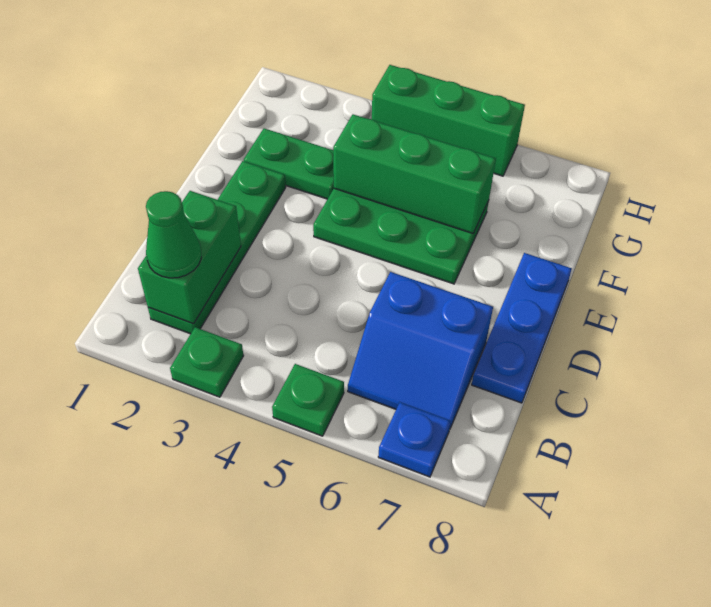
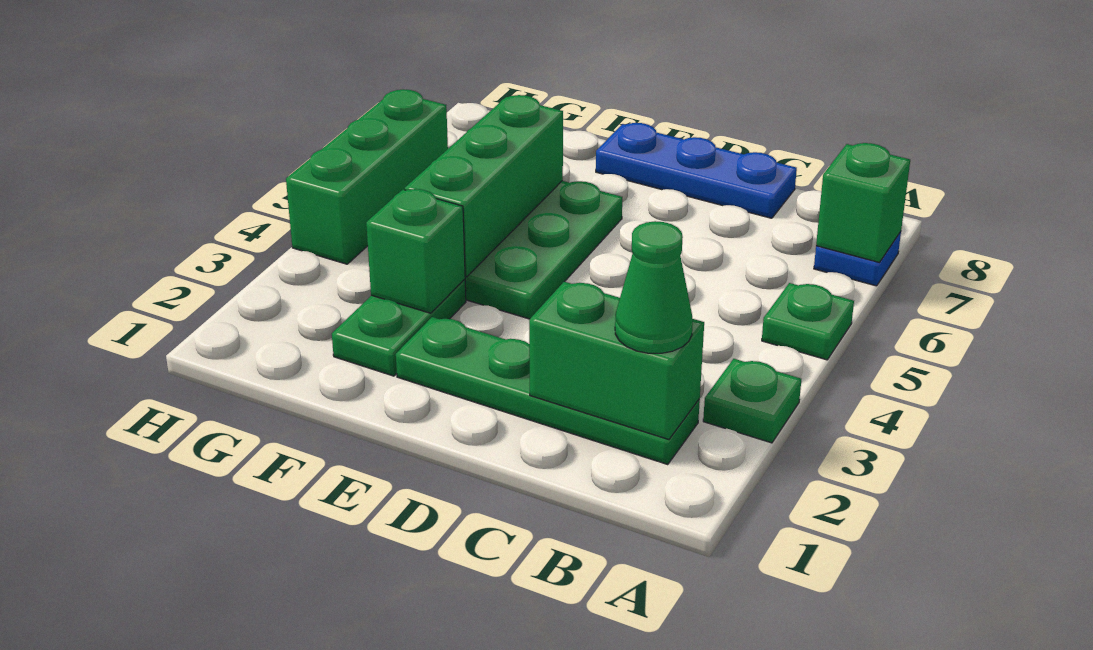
none -> green 1x1 brick [816,143,910,262]
blue 2x2 slope [348,272,493,428] -> none
none -> green 1x1 brick [366,189,465,313]

